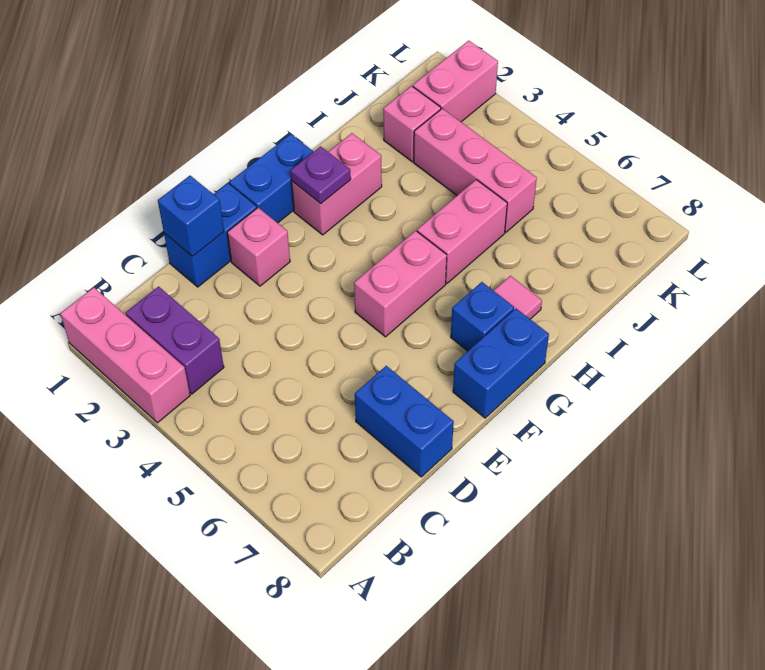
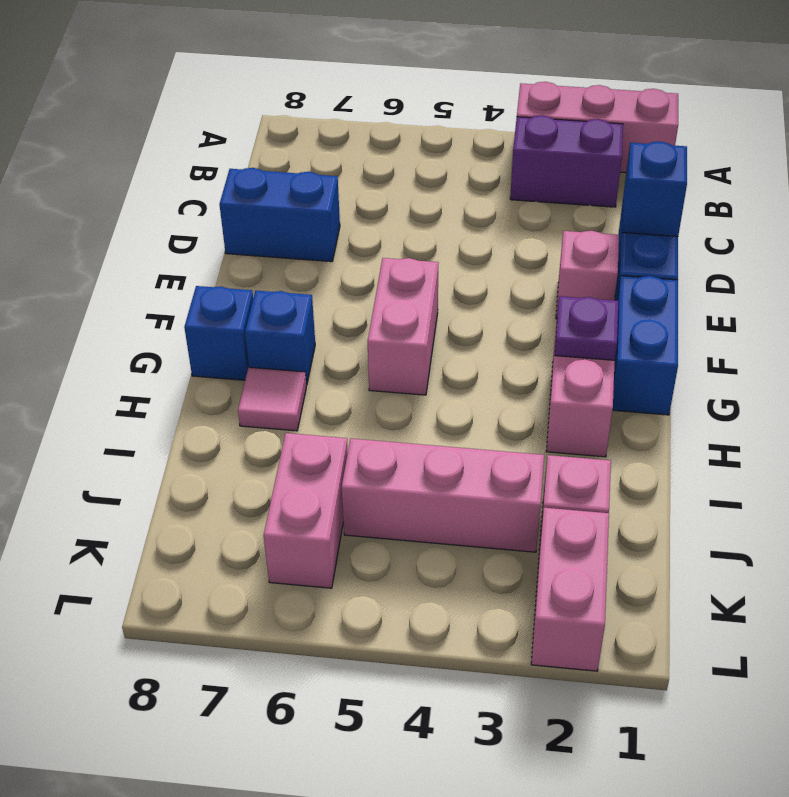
blue 1x2 brick [453,309,549,418] -> blue 1x1 brick [184,286,253,380]
pink 1x2 brick [417,180,507,283] -> pink 1x2 brick moved to [264,433,348,588]

